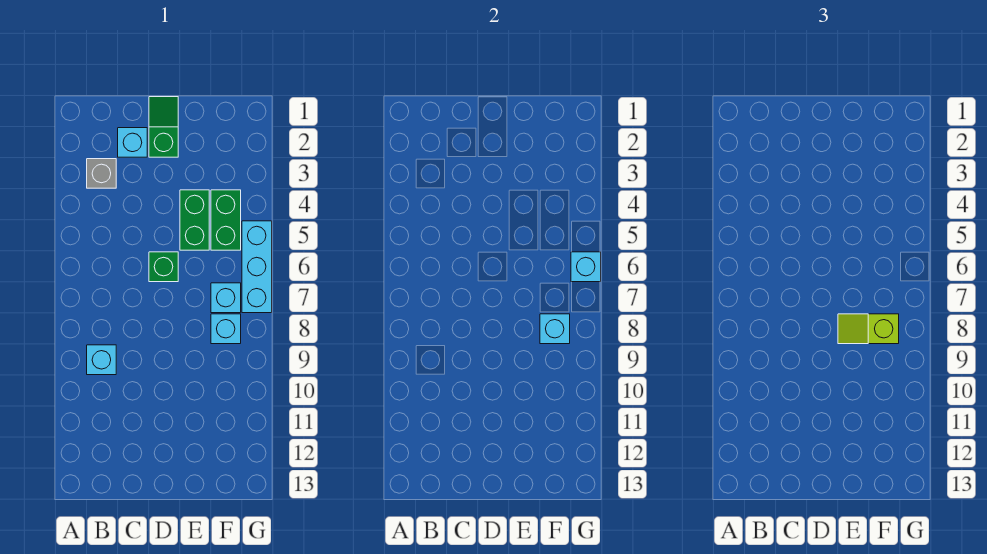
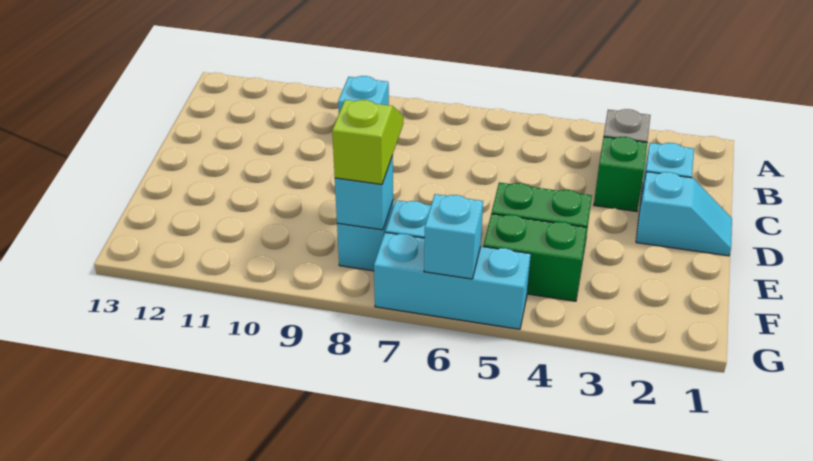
green 1x2 slope [149,97,178,157] -> cyan 1x2 slope [636,172,732,256]
green 1x1 brick [149,252,178,282] -> green 1x1 brick moved to [594,137,647,212]

